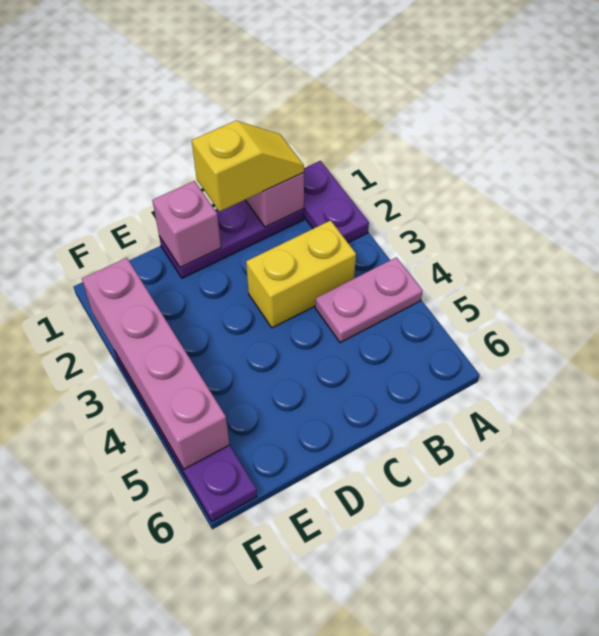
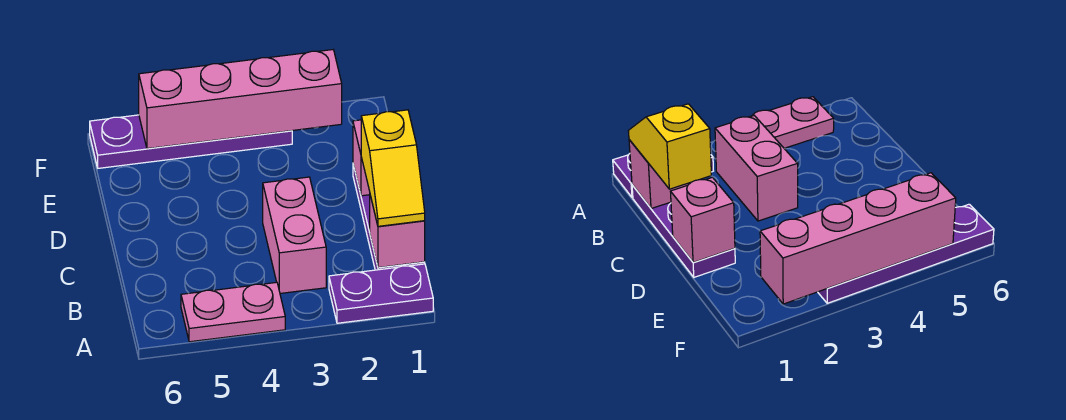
pink 1x2 plate [315,257,422,343] -> pink 1x2 plate turned to [181,282,285,342]
yellow 1x2 brick [246,220,356,328] -> pink 1x2 brick [263,177,326,293]

